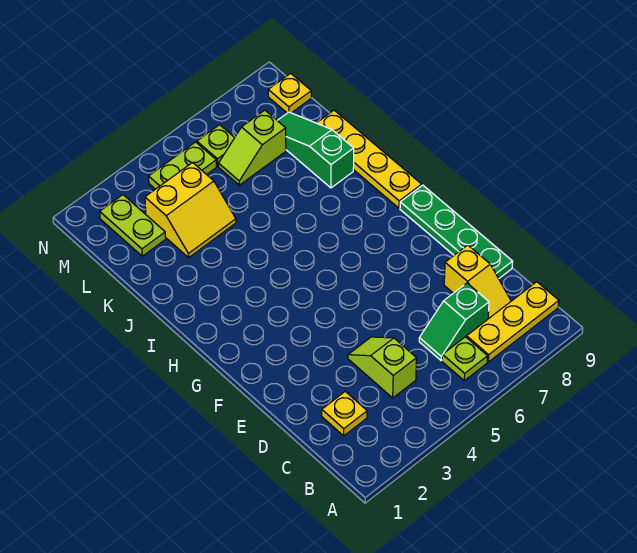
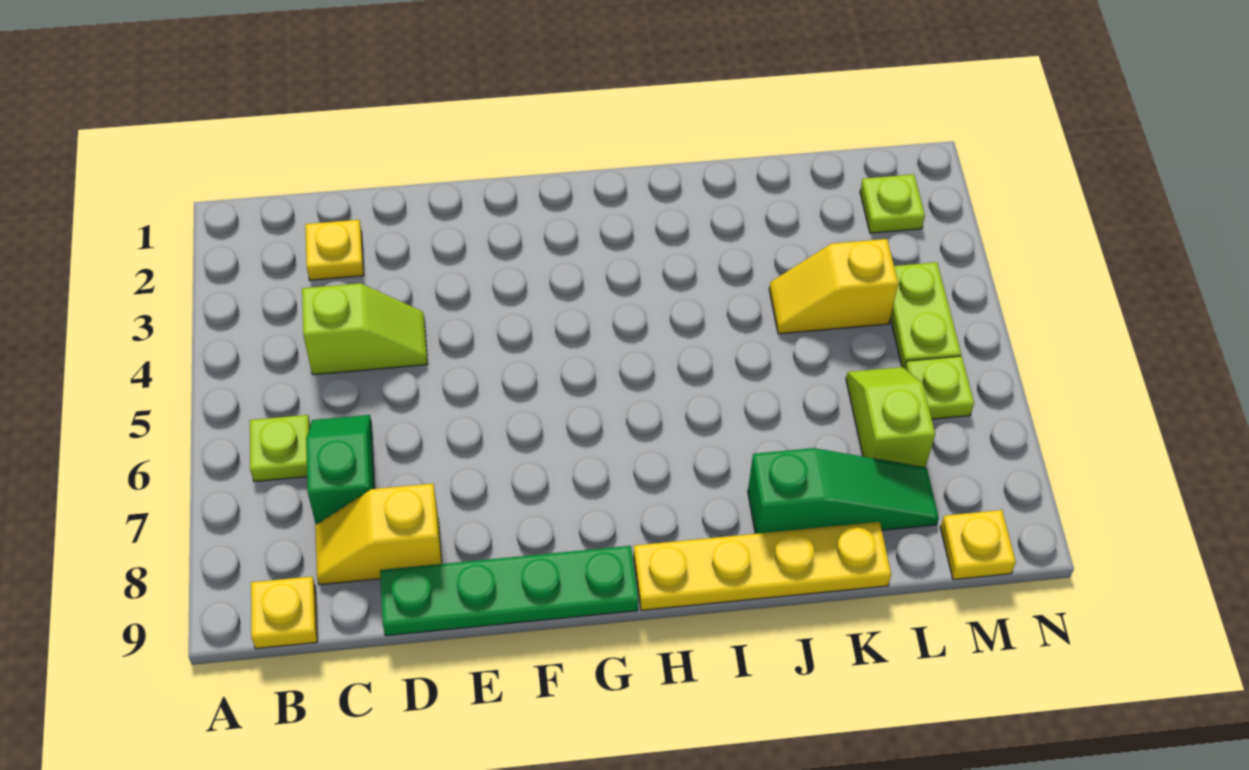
yellow 1x3 plate [467,282,559,362] -> yellow 1x1 plate [251,576,317,649]
yellow 2x2 slope [145,162,236,258] -> yellow 1x2 slope [769,239,898,334]
lime 1x2 plate [100,195,166,256] -> lime 1x1 plate [860,174,925,233]

